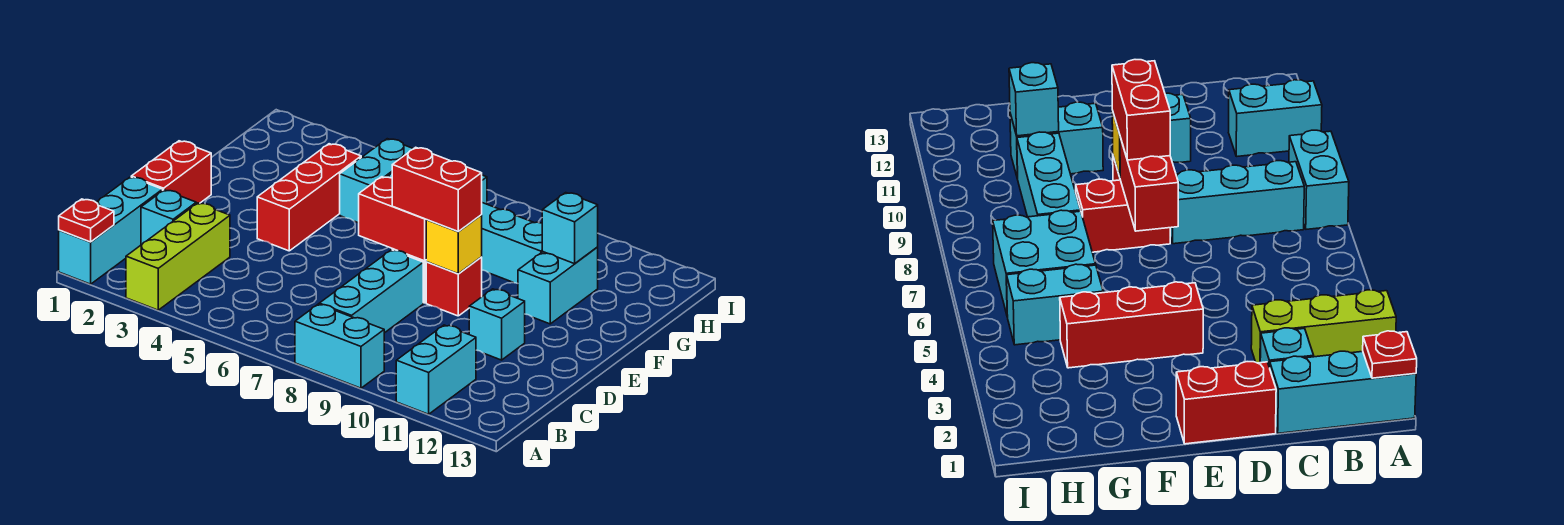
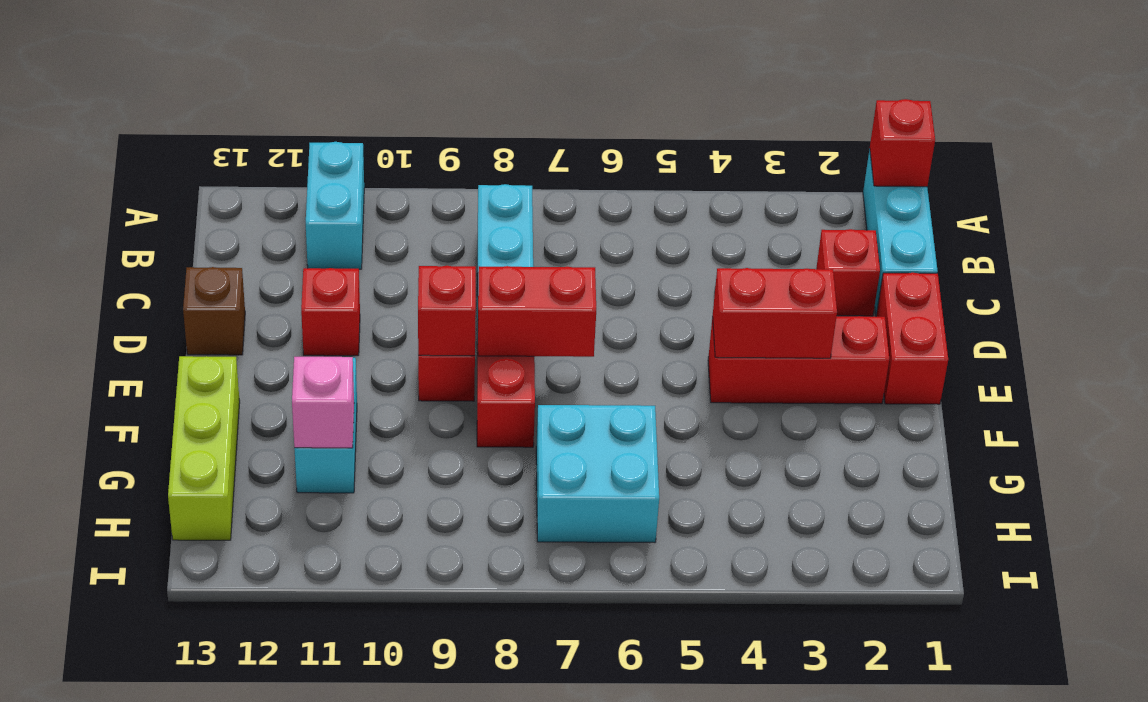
red 1x1 plate [59,199,114,242] -> red 1x1 brick [870,99,935,187]
lime 1x3 brick [126,203,230,310] -> lime 1x3 brick moved to [168,356,240,540]
cyan 1x2 brick [295,304,384,388] -> none
cyan 1x1 brick [141,190,196,245] -> red 1x1 brick [816,229,880,316]
cyan 1x1 brick [469,289,525,360] -> red 1x1 brick [301,268,360,356]
none -> brown 1x1 brick [183,267,245,355]
red 1x3 brick [257,144,361,251] -> red 1x3 brick turned to [708,316,889,404]
red 1x2 brick [392,147,482,232] -> red 1x2 brick moved to [713,268,837,358]
yellow 1x1 brick [426,215,482,274] -> red 1x1 brick [418,266,476,356]
cyan 1x2 brick [340,139,413,223] -> none
cyan 1x3 brick [482,203,543,283] -> none
cyan 1x1 brick [542,193,598,264] -> pink 1x1 brick [292,357,354,448]

